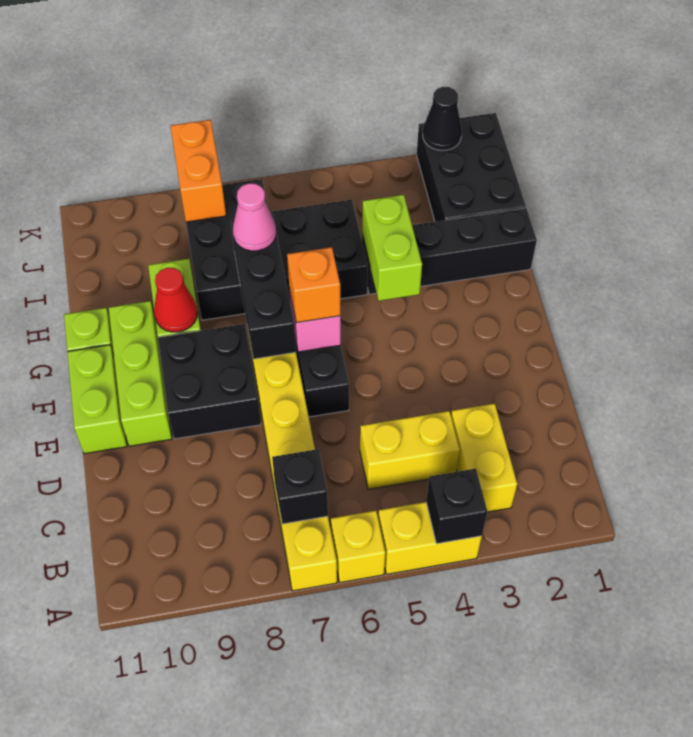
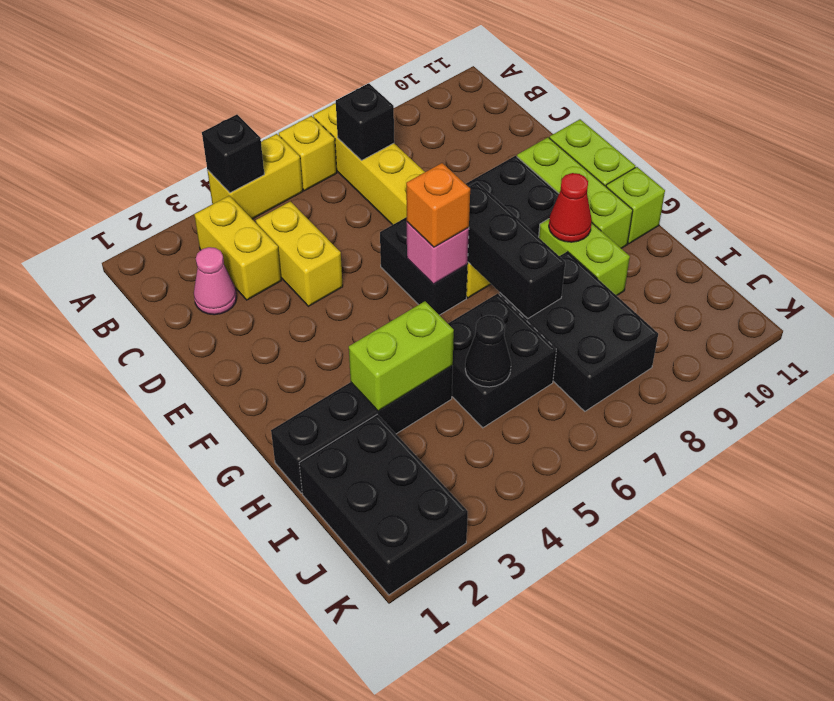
yellow 1x2 brick [360,411,460,489] -> yellow 1x2 brick turned to [256,201,343,306]
lime 1x2 brick [362,195,422,301] -> lime 1x2 brick turned to [349,301,454,411]
pink 1x1 cone [233,183,276,251] -> pink 1x1 cone moved to [194,247,237,315]
orange 1x2 brick [171,120,226,222] -> none
black 1x1 cone [423,87,462,150] -> black 1x1 cone moved to [465,315,511,387]

